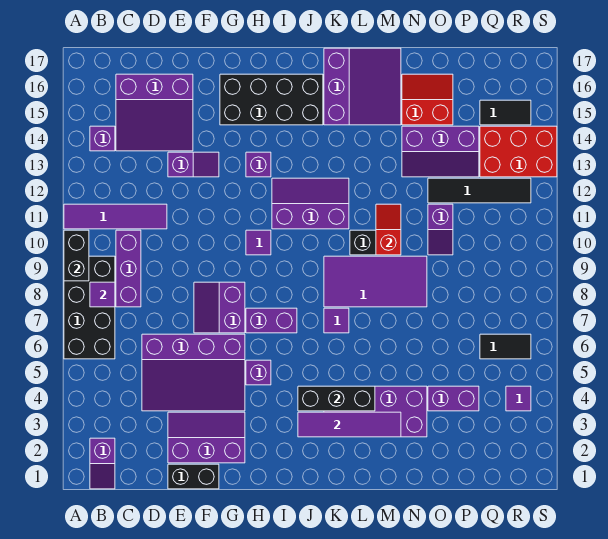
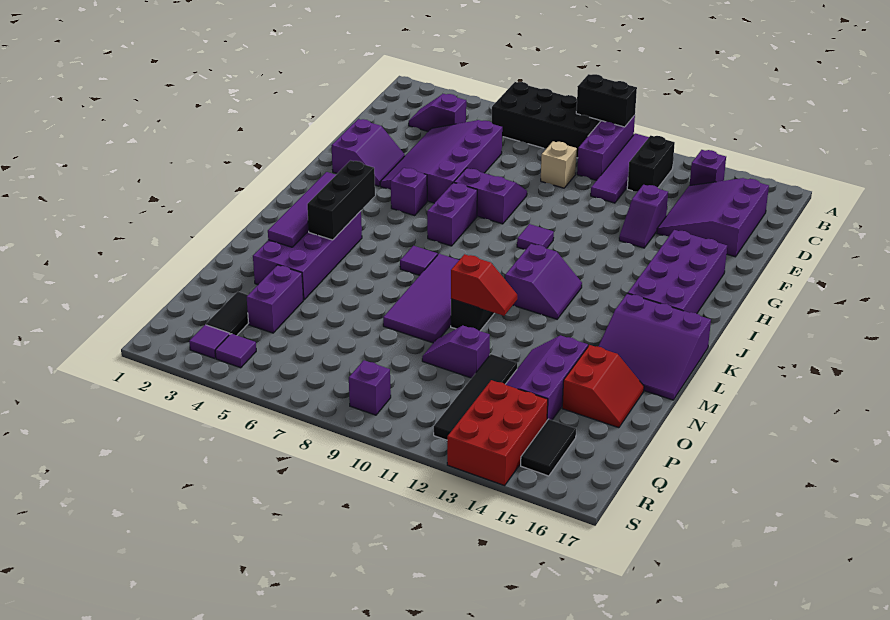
purple 1x2 slope [90,438,115,489] -> purple 1x2 slope moved to [409,94,466,131]
purple 1x1 tile [90,282,115,307] -> purple 1x1 tile moved to [189,325,230,358]
purple 1x3 brick [116,230,141,307] -> purple 1x3 brick turned to [577,115,635,180]
none -> tan 1x1 brick [541,141,577,188]
black 1x2 brick [168,464,219,489] -> black 1x2 brick moved to [627,136,675,192]
purple 2x3 slope [168,412,245,463] -> purple 2x2 slope [331,119,405,186]
black 2x4 brick [220,74,323,125] -> purple 2x4 brick [628,230,727,313]
purple 1x1 brick [246,152,271,177] -> purple 1x1 brick moved to [349,360,391,415]
purple 2x3 slope [272,178,349,229] -> purple 2x2 slope [505,244,582,319]
black 1x2 tile [480,334,531,359] -> black 1x2 tile moved to [206,292,248,335]

